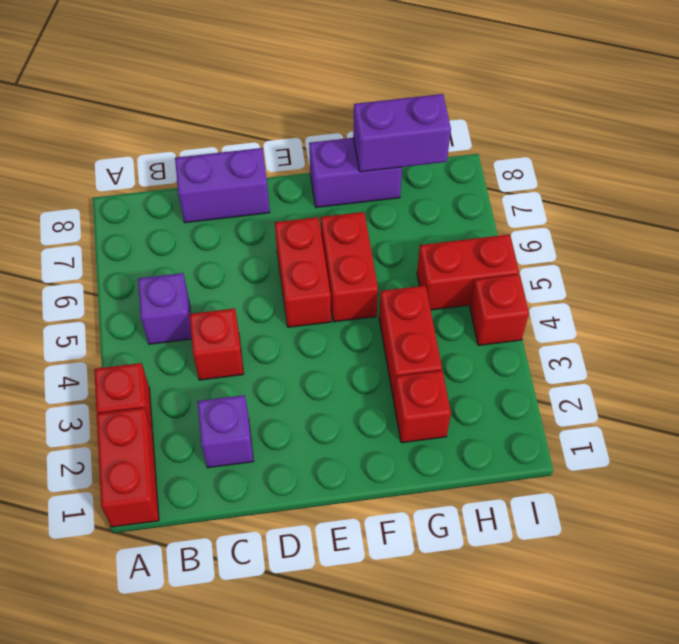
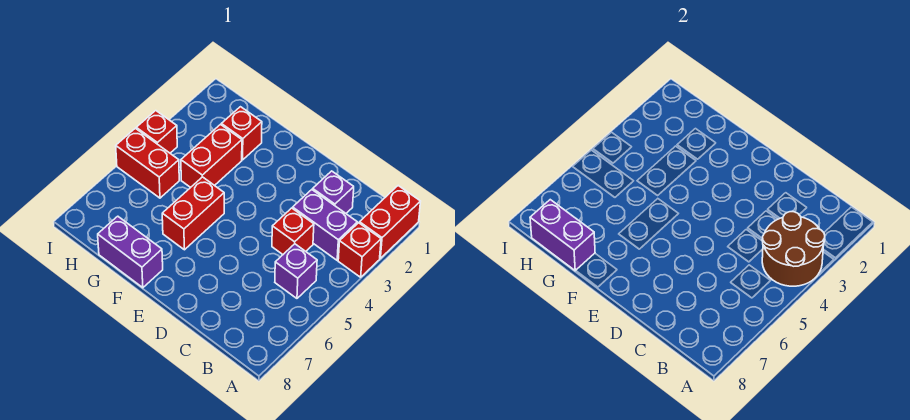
none -> brown 2x2 round brick [762,212,825,286]
purple 1x2 brick [175,148,270,223] -> purple 1x2 brick moved to [293,190,357,260]
red 1x2 brick [275,217,331,327] -> none

